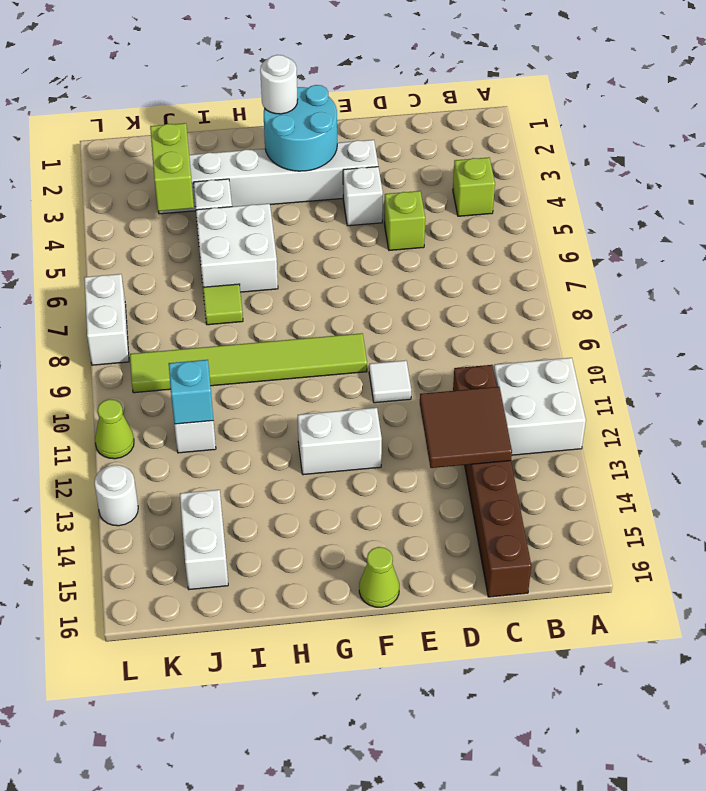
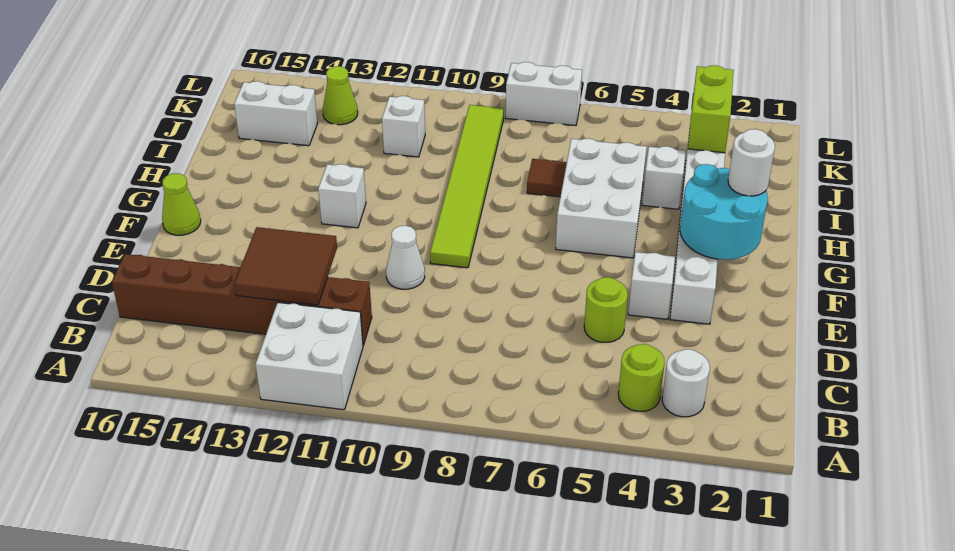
lime 1x1 brick [453,157,495,216] -> lime 1x1 round brick [618,344,665,411]
lime 1x1 brick [384,191,425,250] -> lime 1x1 round brick [584,277,628,342]
white 1x1 tile [369,360,411,403] -> white 1x1 cone [386,226,425,289]
white 1x2 brick [298,408,382,475] -> white 1x1 brick [318,164,366,228]
white 2x2 brick [196,204,278,292] -> white 2x3 brick [556,139,647,258]
lime 1x1 tile [203,284,243,325] -> brown 1x1 tile [527,159,567,197]
lime 1x2 brick [150,123,194,211] -> lime 1x2 brick turned to [688,65,734,153]
cyan 1x1 brick [169,360,213,424] -> none
lime 1x1 cone [95,399,134,459] -> lime 1x1 cone moved to [323,66,358,125]
white 1x1 round brick [94,465,138,526] -> white 1x1 round brick moved to [662,349,710,417]

